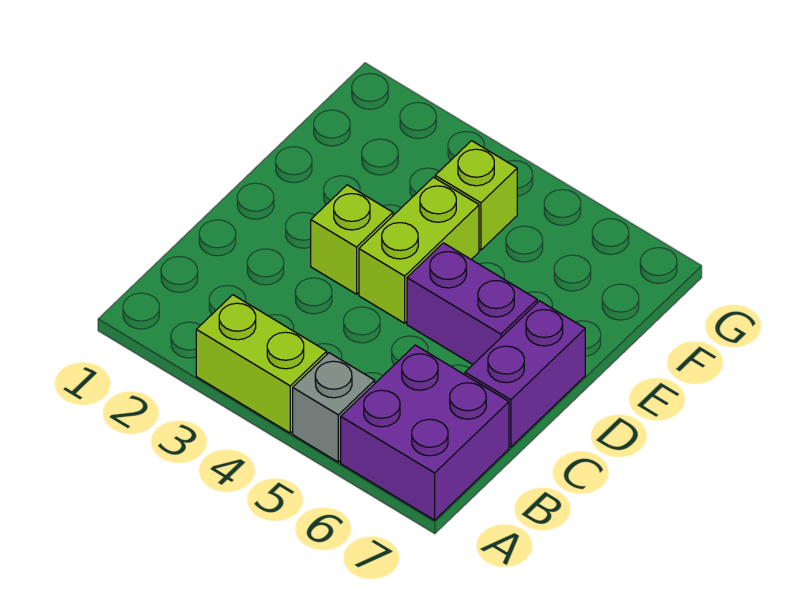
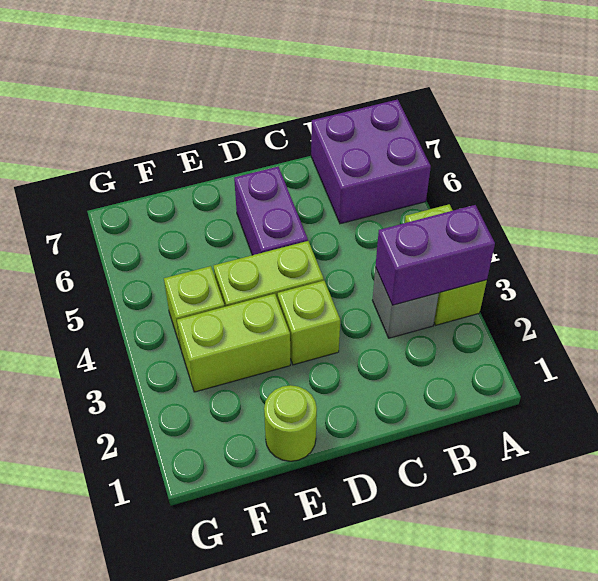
grey 1x1 brick [293,353,375,462] -> grey 1x1 brick moved to [372,267,439,338]
purple 1x2 brick [465,301,585,447] -> purple 1x2 brick moved to [376,205,495,305]
none -> lime 1x1 round brick [264,385,317,461]
none -> lime 1x2 brick [177,294,290,392]

